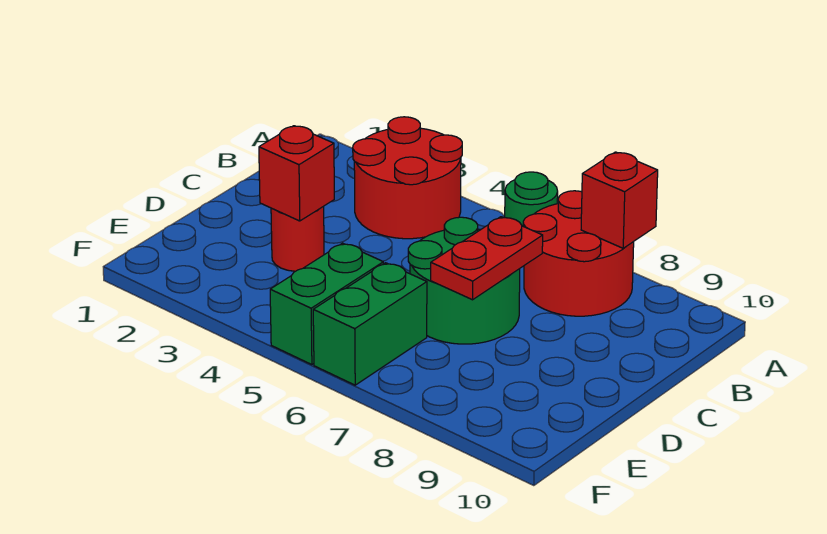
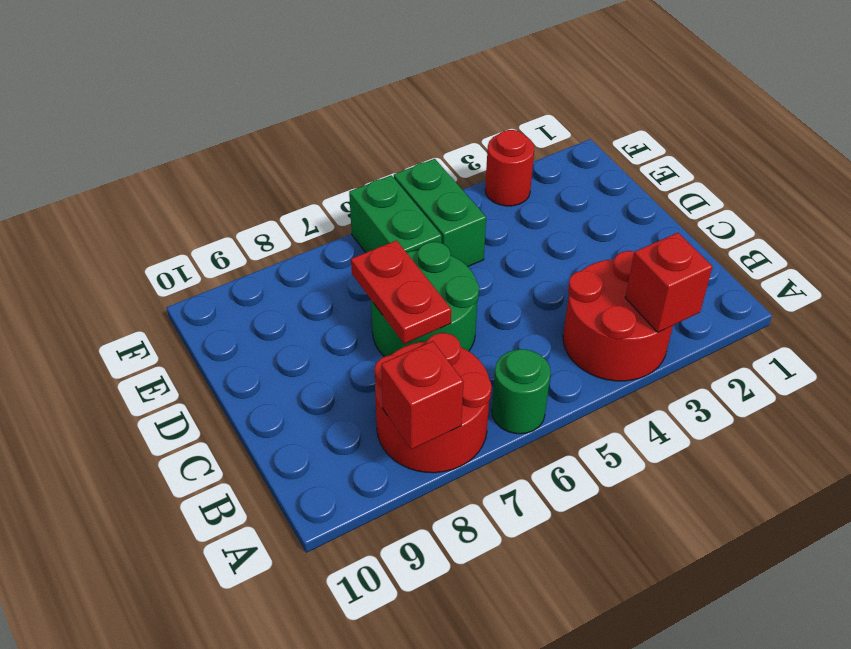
red 1x1 round brick [271,206,324,271] -> red 1x1 round brick moved to [485,130,534,206]
red 1x1 brick [259,126,334,221] -> red 1x1 brick moved to [625,233,713,332]

